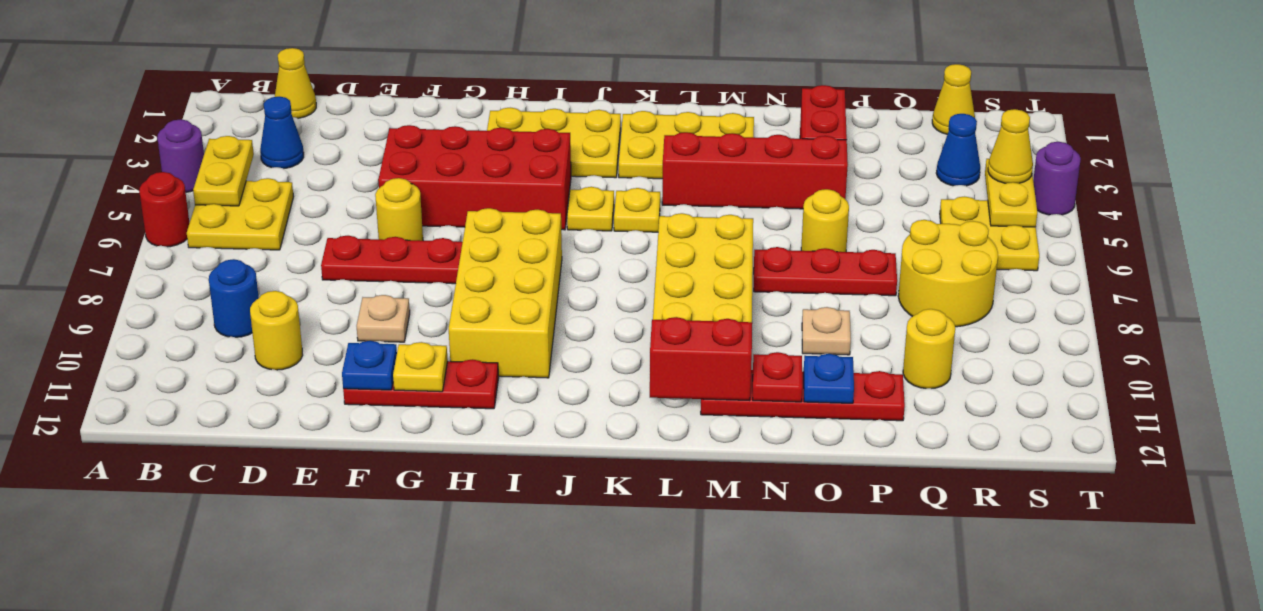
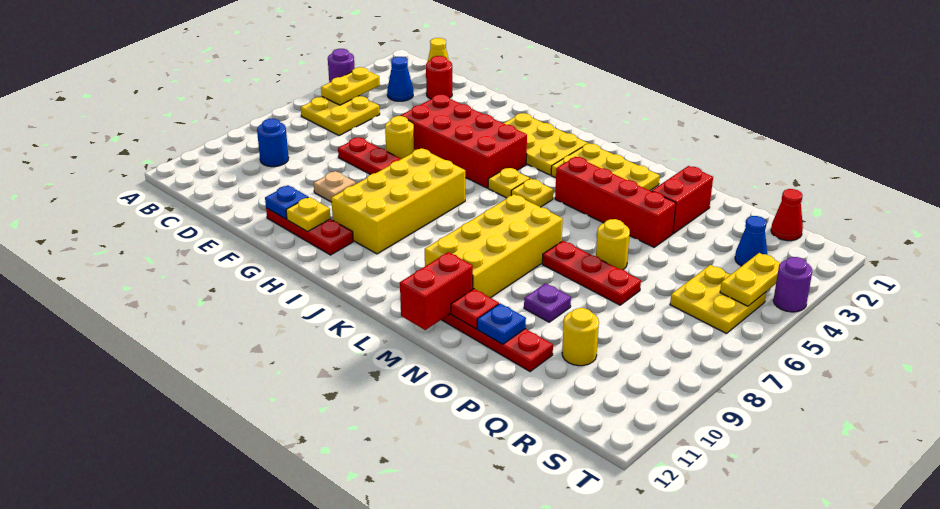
red 1x1 round brick [139,172,189,247] -> red 1x1 round brick moved to [426,56,452,99]
yellow 1x1 round brick [250,291,303,370] -> none
red 1x2 brick [650,317,752,401] -> red 1x2 brick turned to [400,252,473,330]
tan 1x1 plate [802,307,851,355] -> purple 1x1 plate [524,283,571,322]
yellow 2x2 round brick [898,220,998,327] -> none
yellow 1x1 cone [932,64,975,134] -> red 1x1 cone [771,189,803,241]
yellow 1x1 cone [988,109,1033,183] -> none

